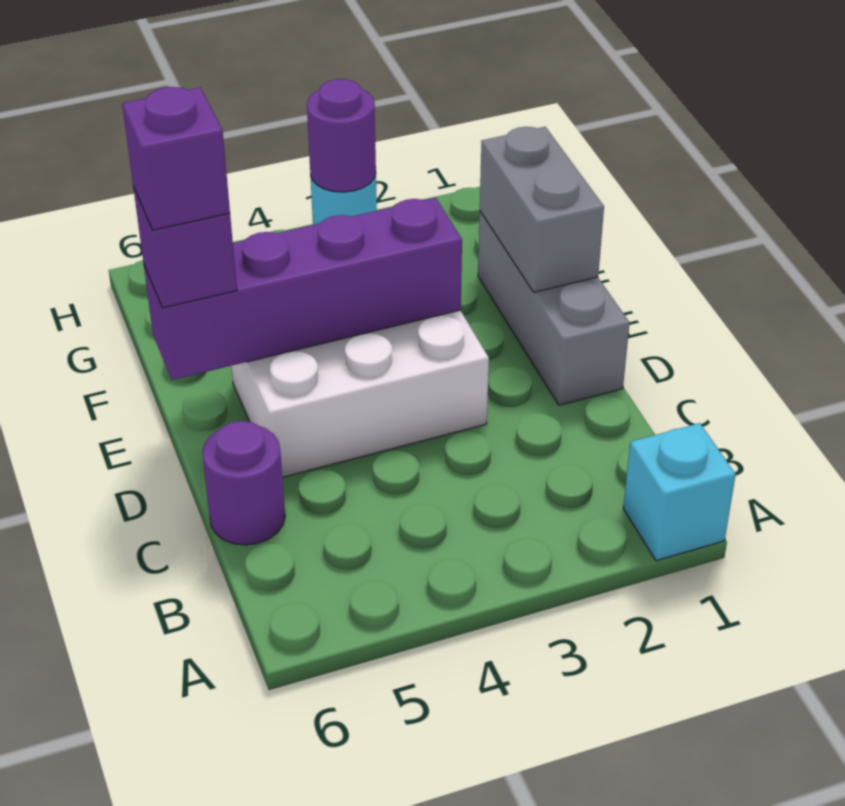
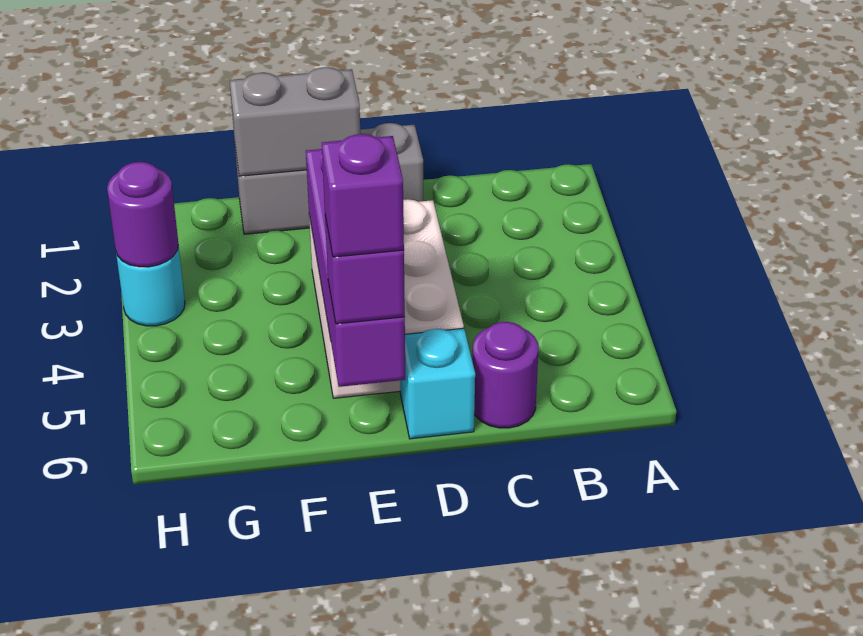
cyan 1x1 brick [623,423,736,561] -> cyan 1x1 brick moved to [400,328,475,439]

